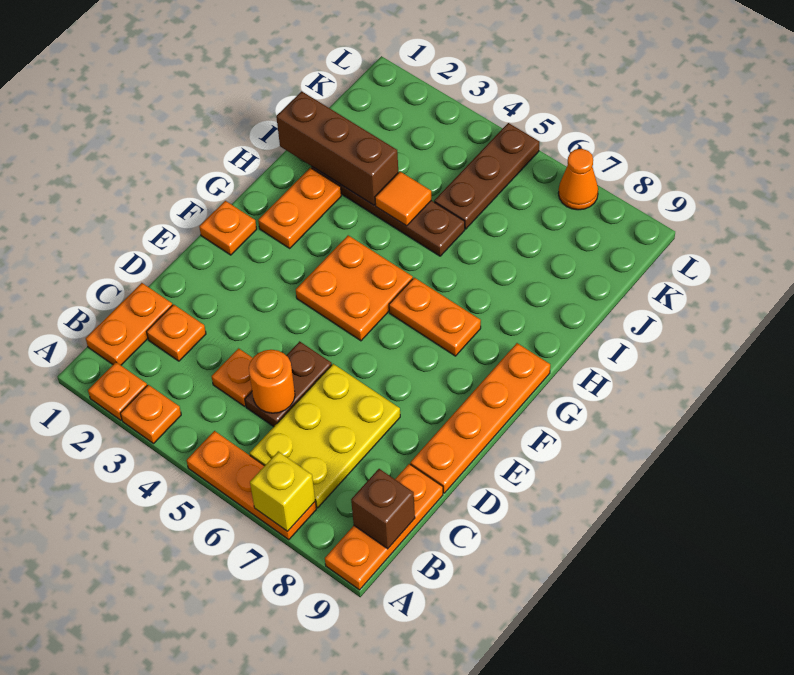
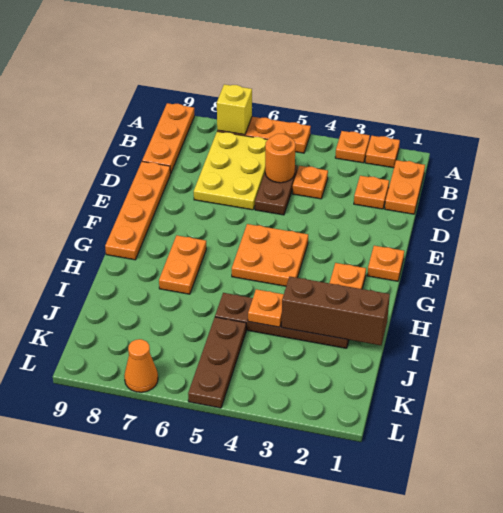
brown 1x1 brick [351,469,415,549] -> none
orange 1x2 plate [389,278,481,356] -> orange 1x2 plate turned to [159,235,206,294]
orange 1x1 tile [375,172,431,226] -> orange 1x1 plate [248,289,284,327]

